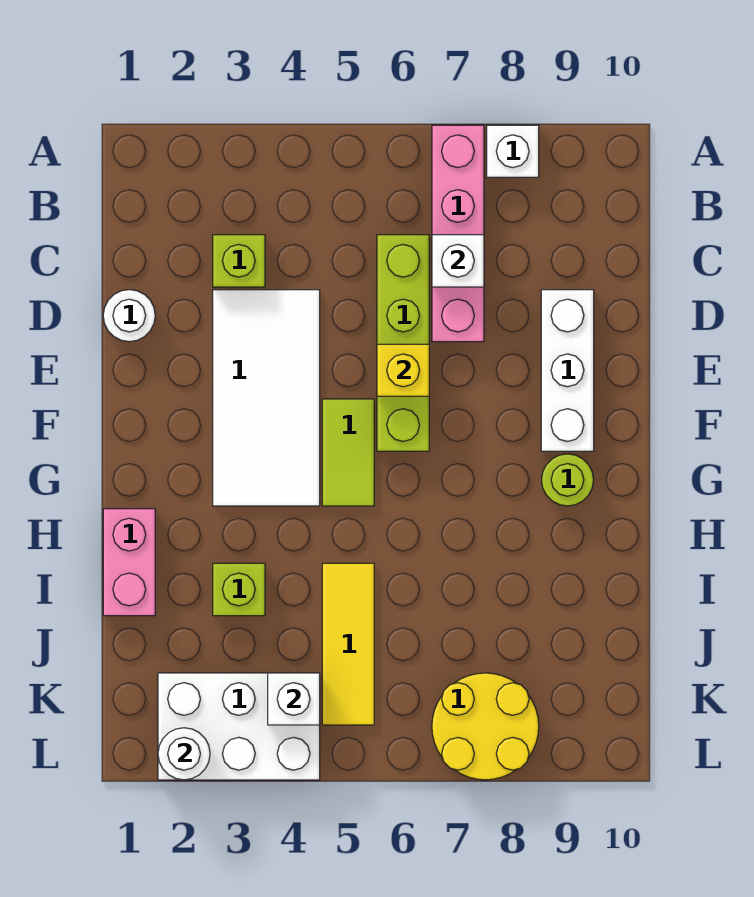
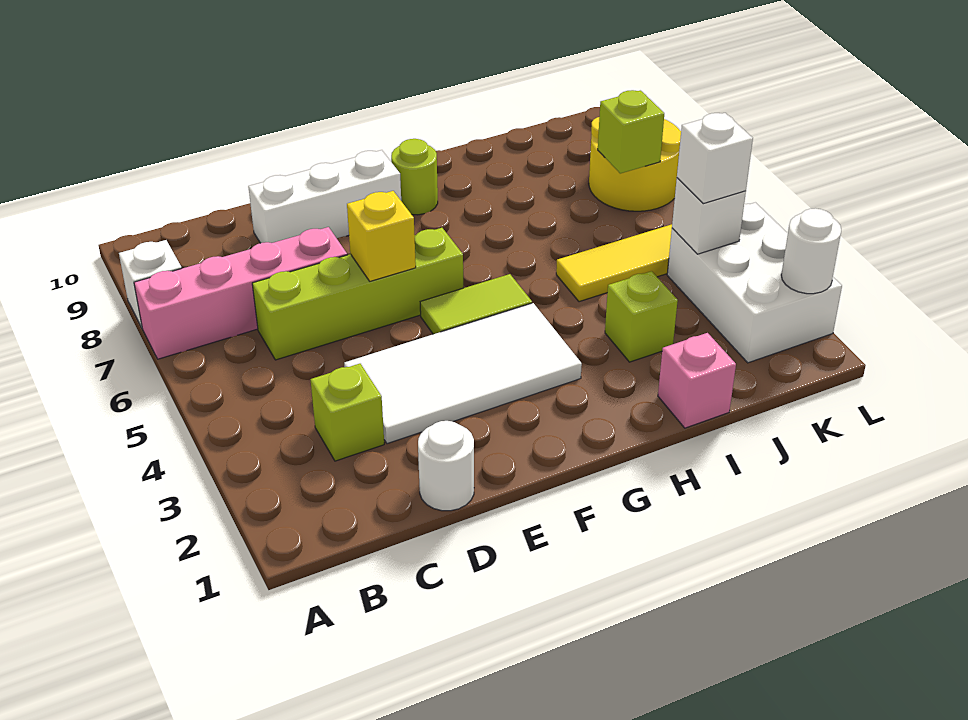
white 1x1 brick [432,235,484,287] -> white 1x1 brick moved to [677,113,753,204]
pink 1x2 brick [103,509,155,616] -> pink 1x1 brick [658,333,736,428]
none -> lime 1x1 brick [598,90,664,173]

